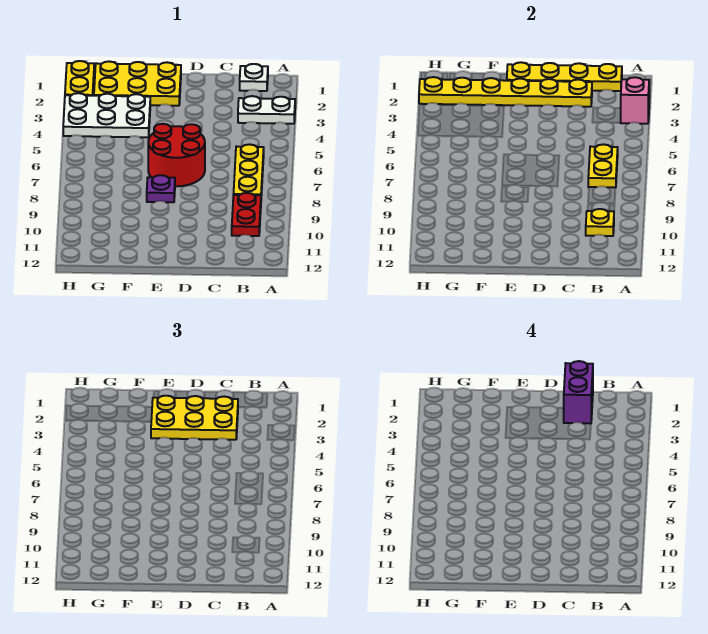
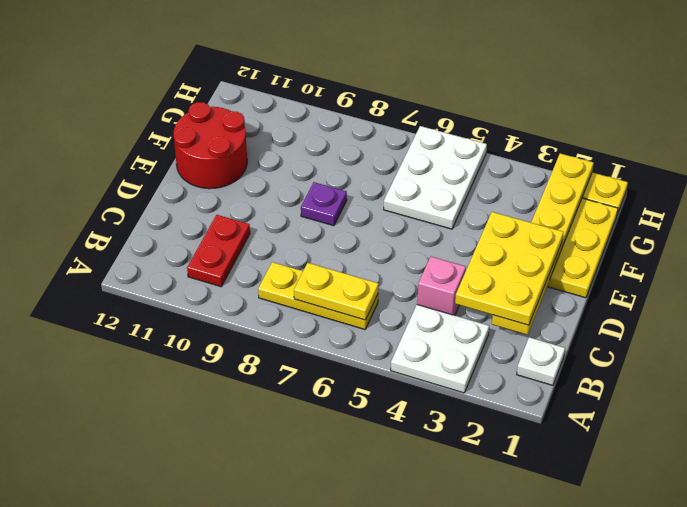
white 1x2 plate [238,96,295,124] -> white 2x2 plate [391,305,489,393]
pink 1x1 brick [621,77,649,124] -> pink 1x1 brick moved to [417,257,466,315]
yellow 1x4 plate [507,62,622,91] -> none
red 1x2 plate [232,193,261,236] -> red 1x2 plate turned to [187,215,250,287]
yellow 1x1 plate [586,209,614,236] -> none
purple 1x2 brick [564,361,593,423] -> none
red 2x2 round brick [148,124,205,186] -> red 2x2 round brick moved to [174,102,247,189]
white 2x3 plate [63,93,150,137] -> white 2x3 plate moved to [384,126,487,229]

